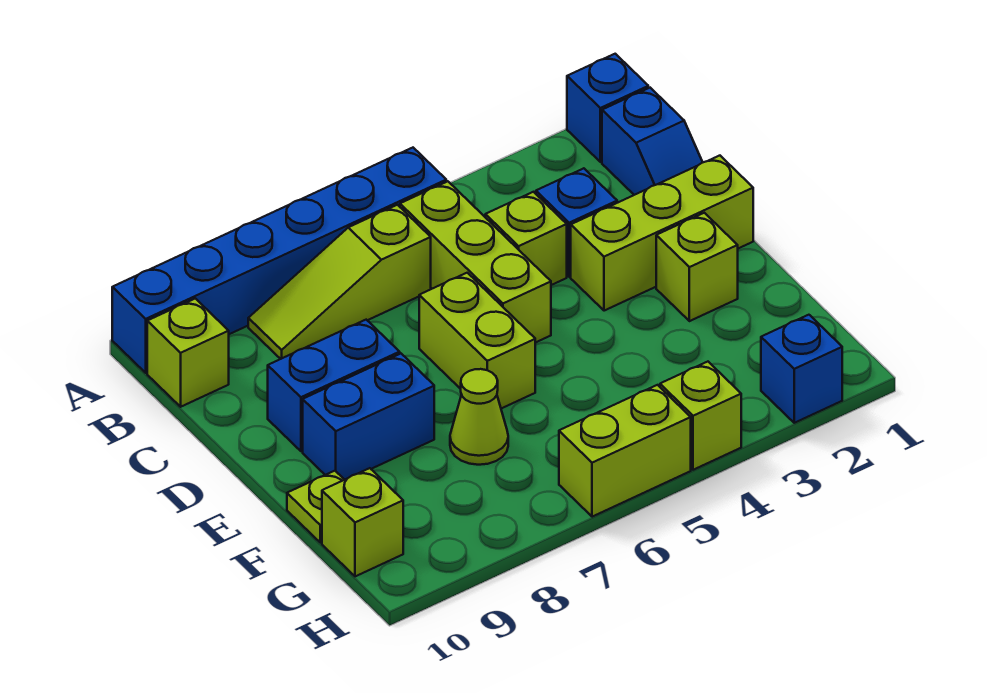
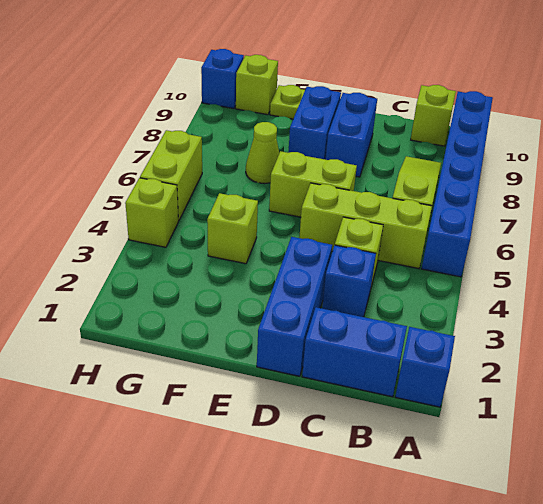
blue 1x2 slope [602,88,703,195] -> blue 1x2 brick [302,307,407,397]
lime 1x3 brick [571,156,753,311] -> blue 1x3 brick [257,237,332,376]
lime 1x1 brick [656,213,738,321] -> lime 1x1 brick moved to [207,193,258,264]
blue 1x1 brick [761,315,842,423] -> blue 1x1 brick moved to [201,49,244,109]

